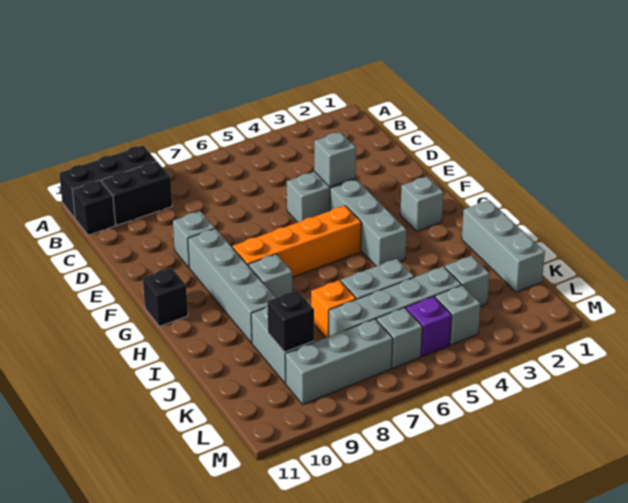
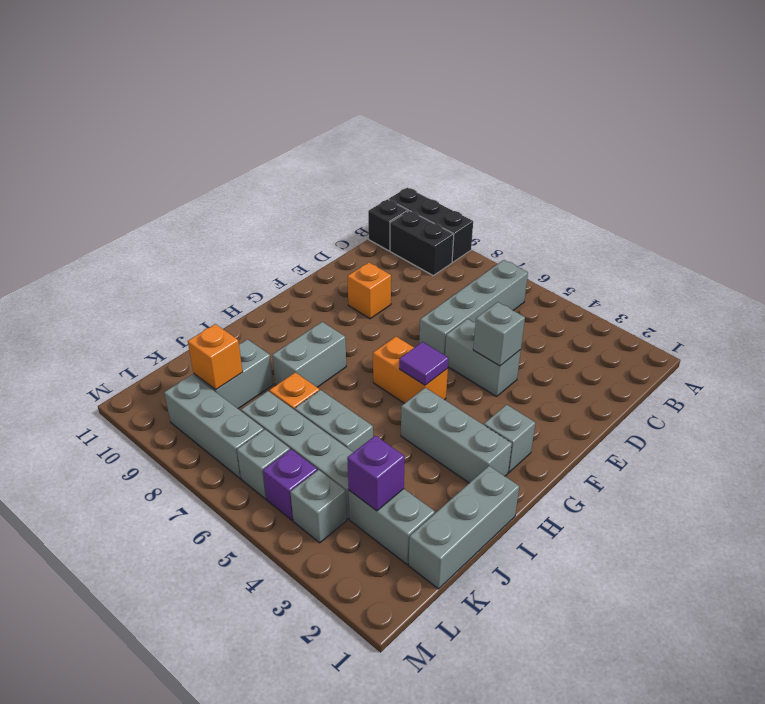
grey 1x1 brick [173,211,215,267] -> orange 1x1 brick [347,262,391,319]
grey 1x3 brick [330,179,407,266] -> grey 1x3 brick turned to [401,388,512,483]
grey 1x4 brick [188,229,276,343] -> grey 1x4 brick moved to [419,260,528,355]
orange 1x4 brick [233,206,361,277] -> orange 1x2 brick [373,337,448,403]
none -> purple 1x1 tile [399,342,448,385]
black 1x1 brick [143,268,188,326] -> none
grey 1x1 brick [249,254,292,298] -> grey 1x2 brick [272,322,346,387]
grey 1x1 brick [445,256,490,306] -> grey 1x2 brick [349,489,435,565]
none -> purple 1x1 brick [347,436,405,511]
black 1x1 brick [267,290,314,352] -> orange 1x1 brick [188,324,243,390]

